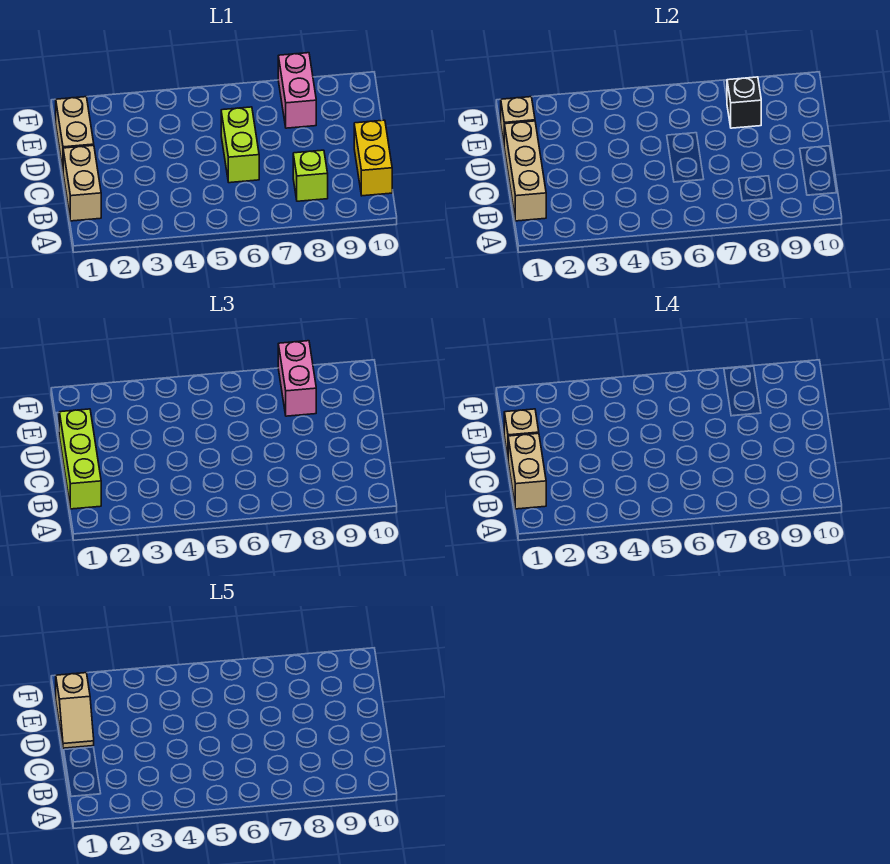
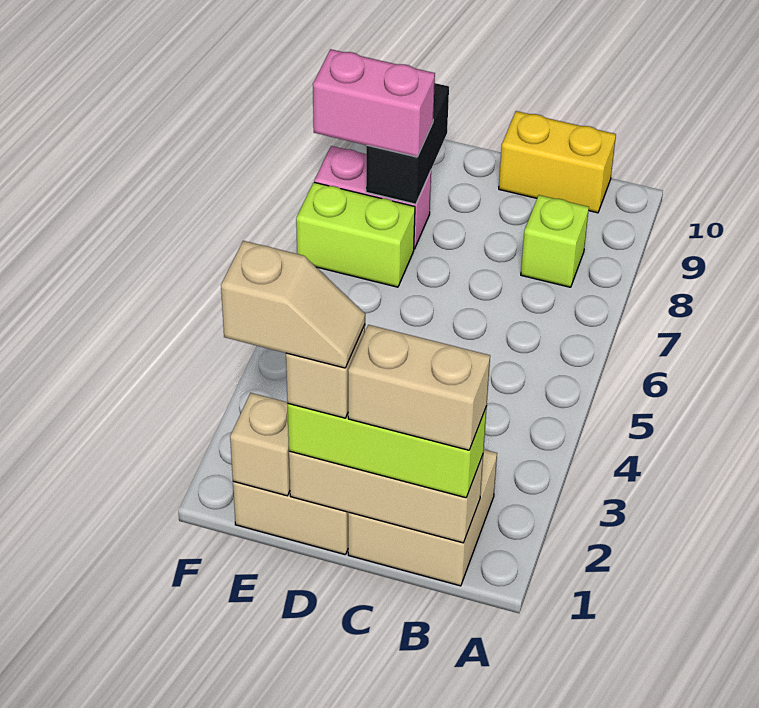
tan 1x2 brick [63,145,101,221] -> tan 2x2 brick [348,450,497,586]
lime 1x2 brick [221,107,259,183] -> lime 1x2 brick moved to [296,182,415,287]
black 1x1 brick [727,77,761,128] -> black 1x2 brick [366,83,449,204]

